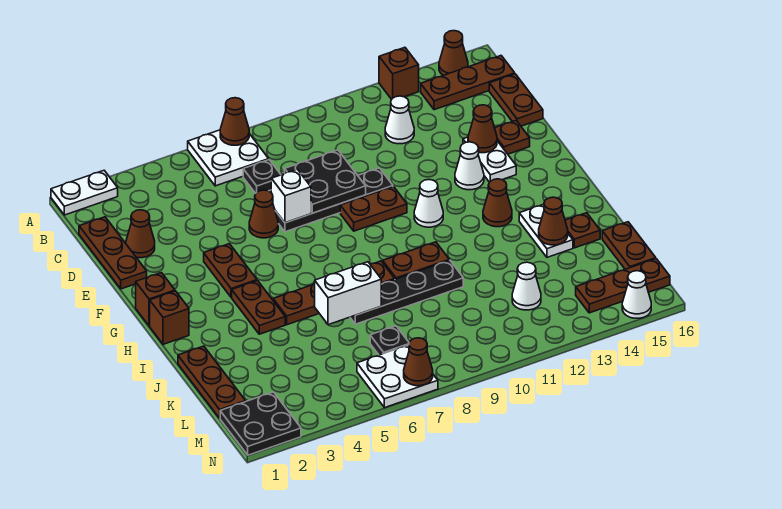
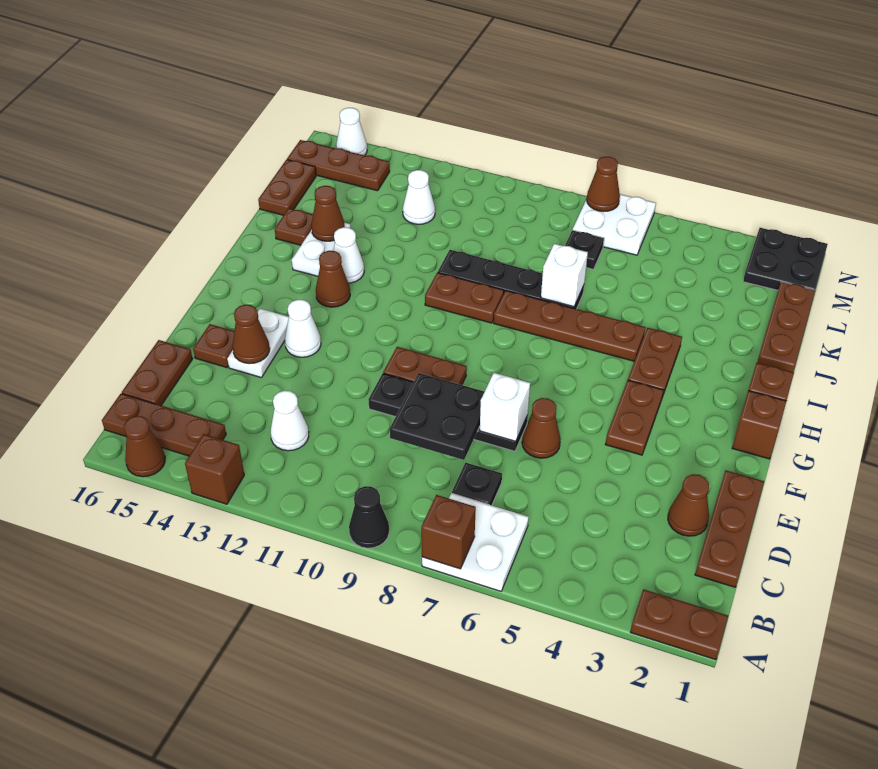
white 1x2 plate [51,171,118,215] -> brown 1x2 plate [631,589,728,660]
brown 1x1 cone [220,98,249,145] -> brown 1x1 brick [421,495,476,569]
none -> black 1x1 cone [349,486,389,548]
white 1x1 cone [414,180,443,227] -> white 1x1 cone moved to [333,227,364,283]
white 1x2 brick [315,262,381,325] -> white 1x1 brick [541,244,588,307]

